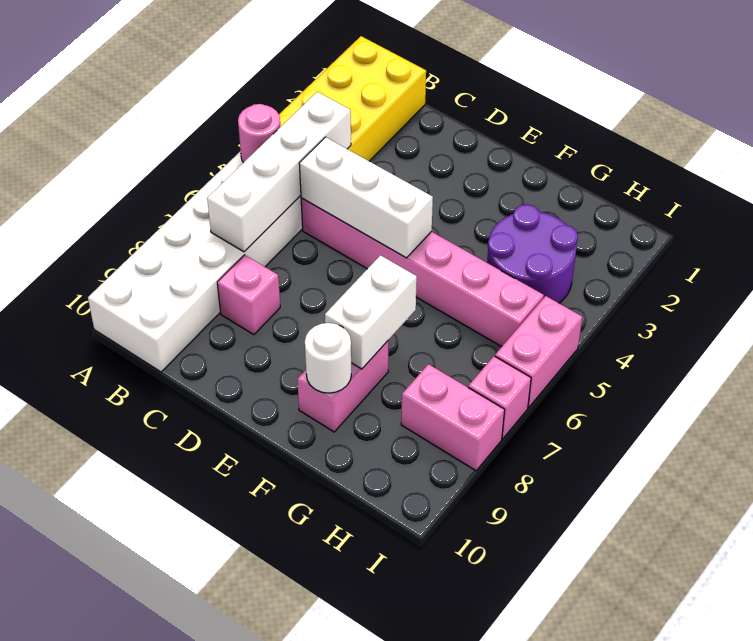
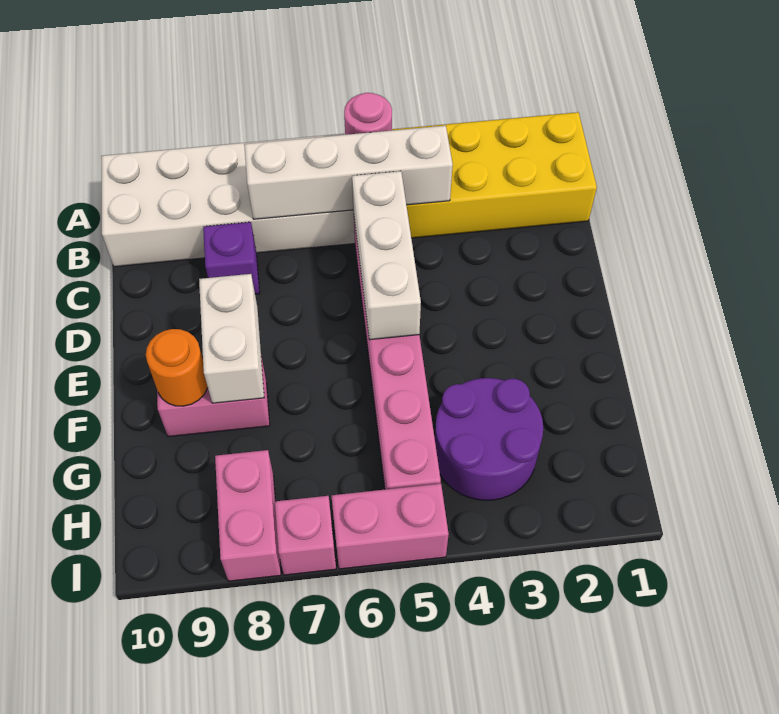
pink 1x1 brick [217,255,280,335] -> purple 1x1 brick [203,222,260,294]
white 1x2 brick [325,255,417,369] -> white 1x2 brick turned to [199,274,264,403]
white 1x1 round brick [305,323,351,393] -> orange 1x1 round brick [146,329,208,406]

